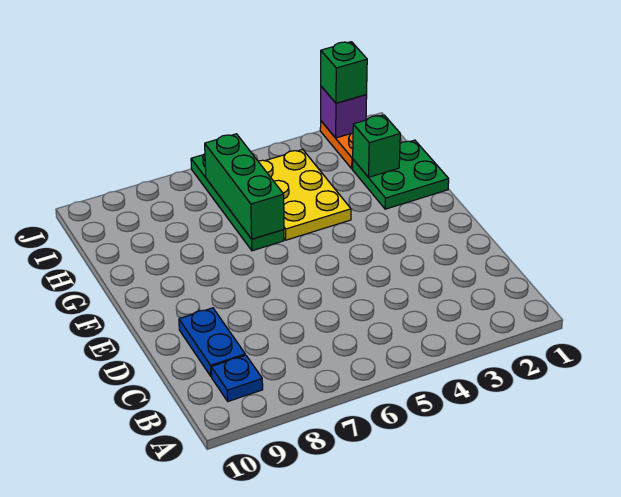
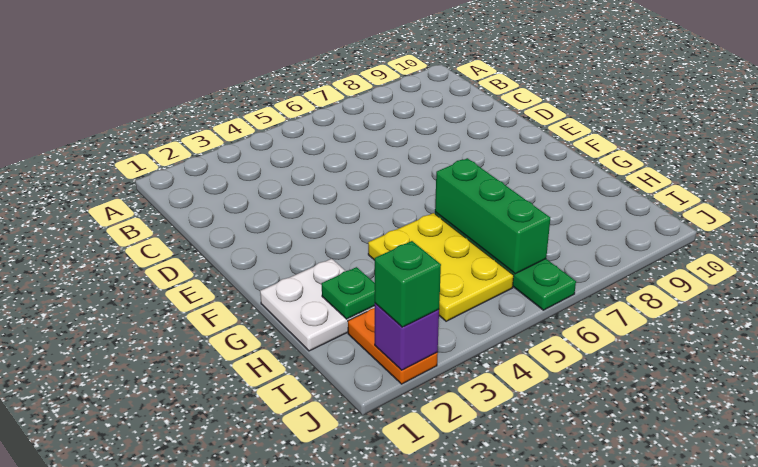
blue 1x1 plate [211,355,263,401] -> none
blue 1x2 plate [179,308,245,377] -> none
green 2x2 plate [353,140,449,209] -> white 2x2 plate [260,259,375,351]
green 1x1 brick [353,115,400,177] -> green 1x1 plate [322,267,375,319]

